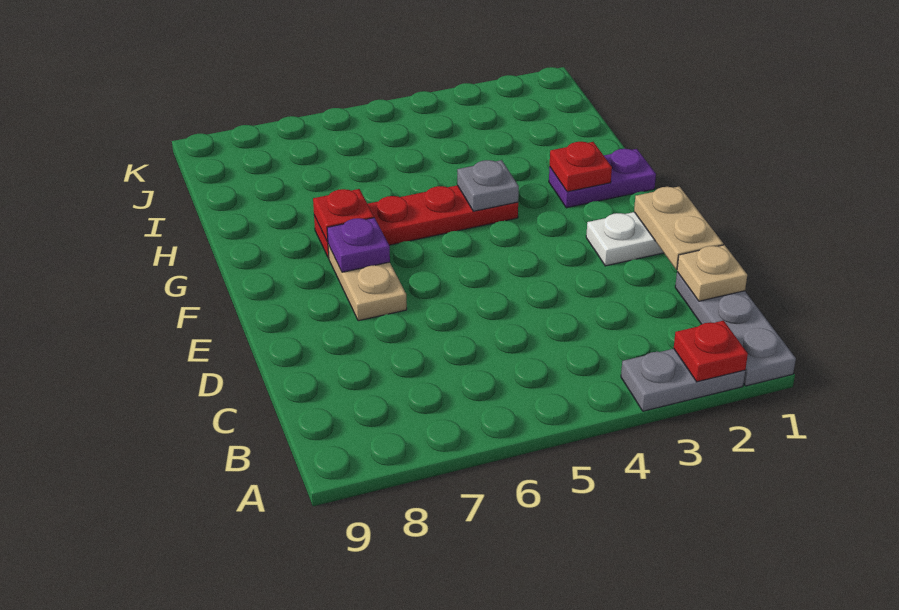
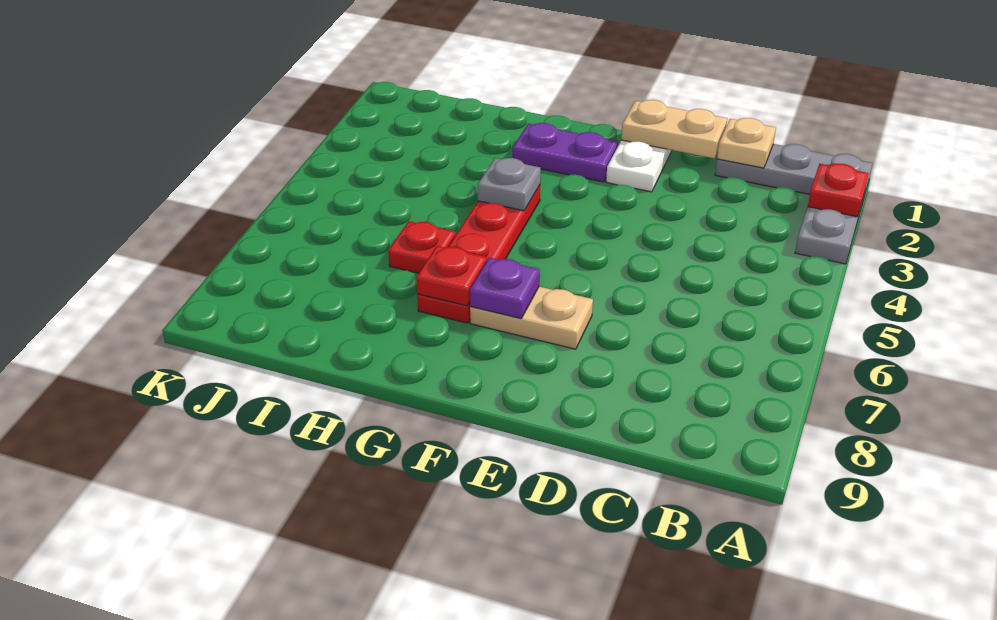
purple 1x2 plate [549,149,656,208] -> purple 1x2 plate turned to [513,123,618,182]
red 1x1 plate [550,142,612,192] -> red 1x1 plate moved to [388,221,455,273]

